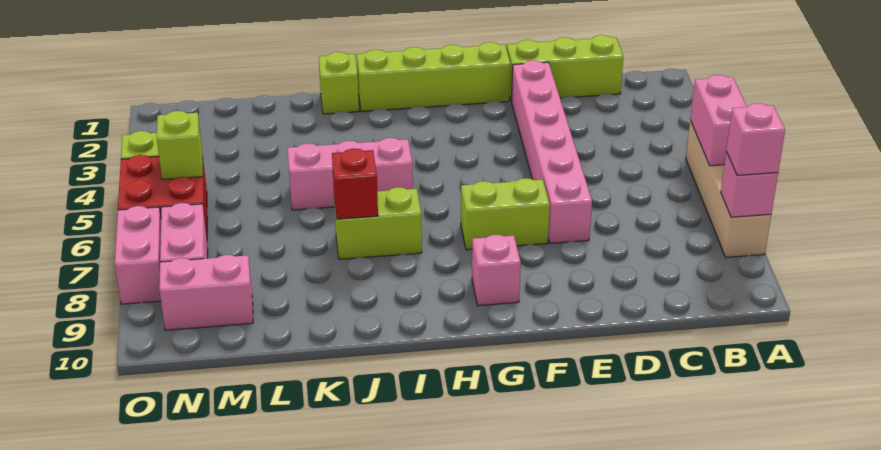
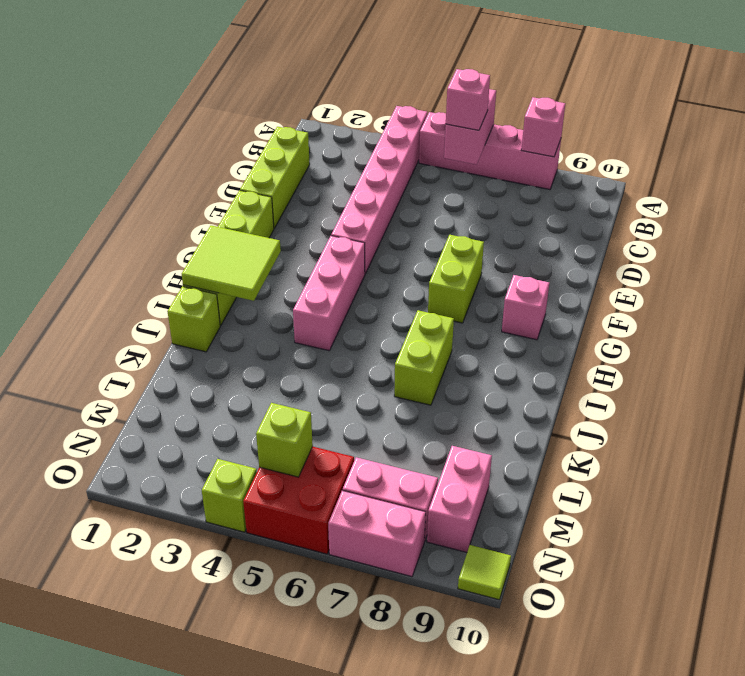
tan 1x4 brick [686,120,771,257] -> pink 1x4 brick [419,112,561,189]
pink 1x2 brick [690,75,747,166] -> pink 1x2 brick turned to [444,89,496,165]
pink 1x1 brick [726,103,785,175] -> pink 1x1 brick moved to [446,69,490,130]
pink 1x6 brick [511,60,592,243] -> pink 1x6 brick turned to [331,106,428,274]
none -> lime 2x2 tile [182,226,281,301]
pink 1x3 brick [287,138,413,210] -> pink 1x3 brick moved to [293,236,365,351]
red 1x1 brick [332,149,378,219] -> none
none -> lime 1x1 tile [458,545,511,600]

